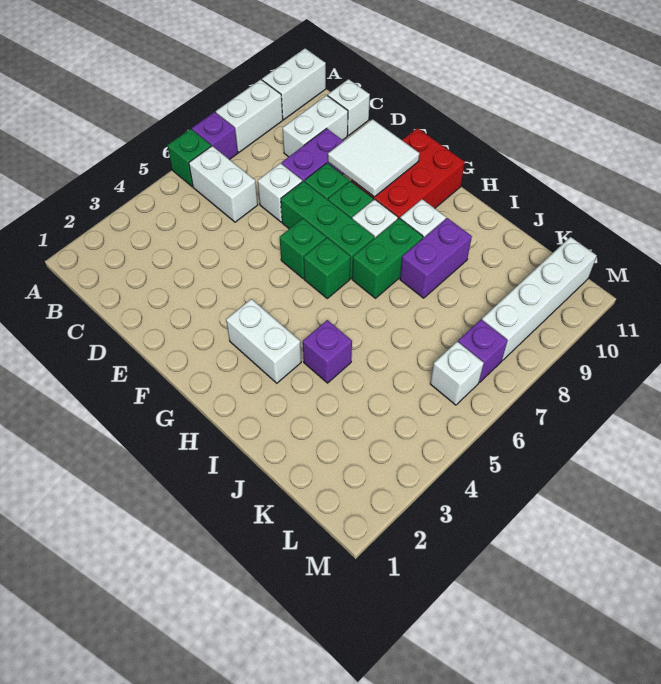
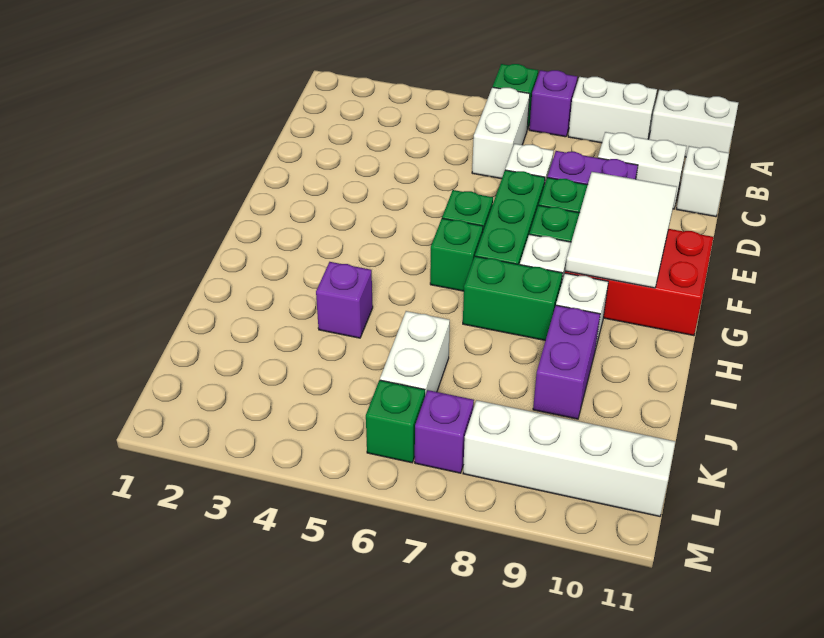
white 2x2 tile [328,119,419,197] -> white 2x3 tile [565,172,677,288]
white 1x2 brick [226,299,301,383] -> white 1x2 brick moved to [380,311,450,396]
purple 1x2 brick [400,218,472,298] -> purple 1x2 brick turned to [533,305,600,419]
white 1x1 brick [430,342,484,405] -> green 1x1 brick [366,380,425,463]

